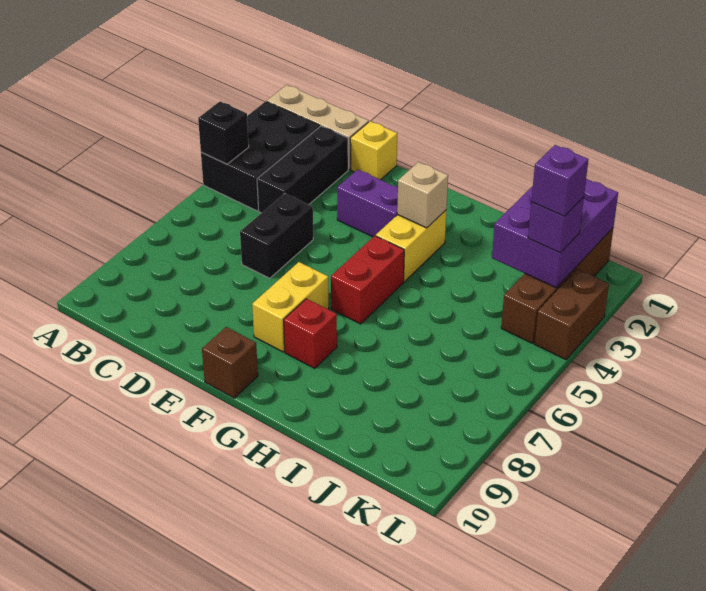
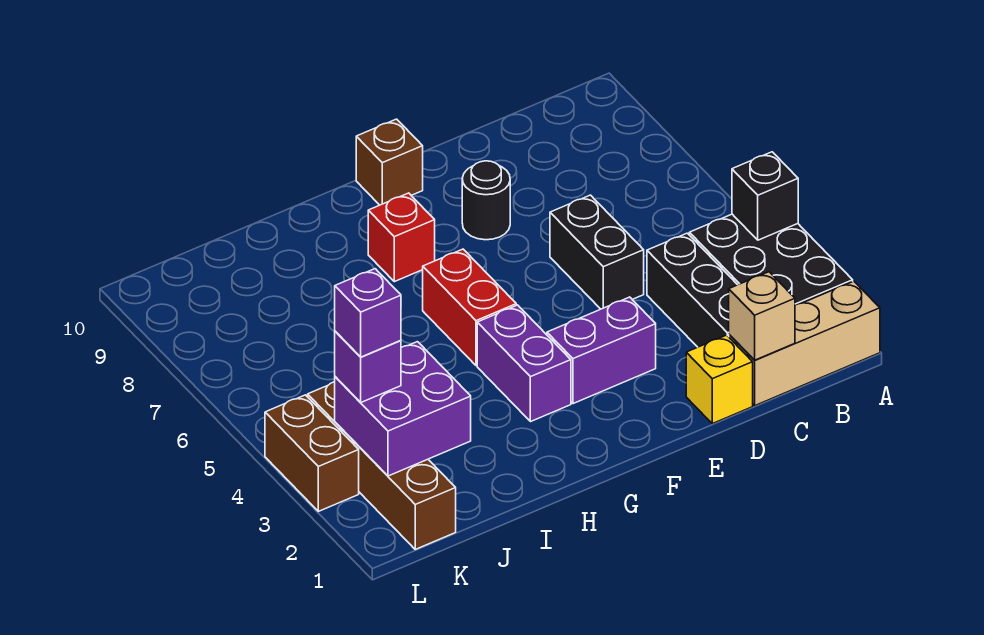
none -> black 1x1 round brick [462,161,510,240]
yellow 1x2 brick [252,262,329,352] -> none
yellow 1x2 brick [376,210,447,282] -> purple 1x2 brick [477,305,571,422]
tan 1x1 brick [397,162,448,228] -> tan 1x1 brick moved to [729,272,795,360]
purple 2x3 brick [492,179,618,288] -> purple 2x2 brick [335,342,471,476]

